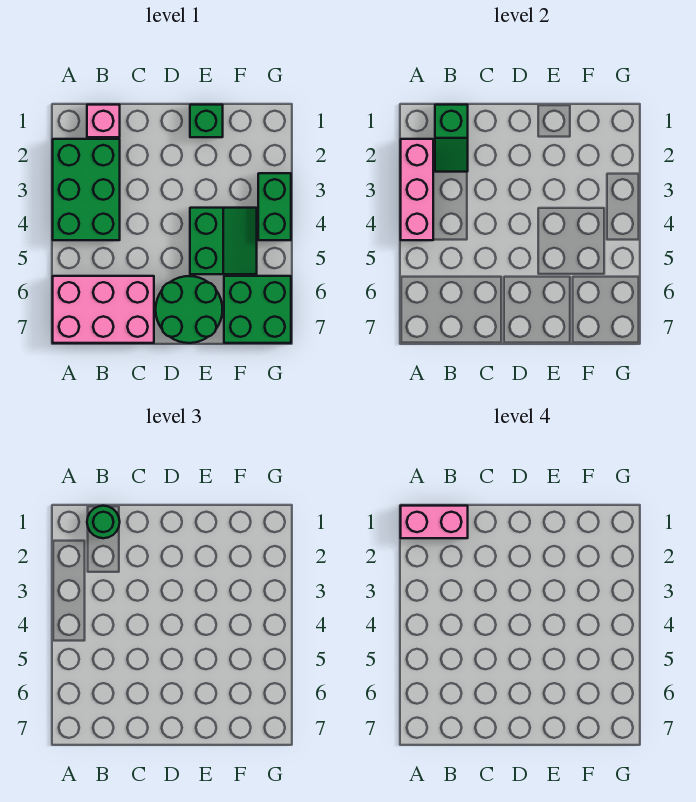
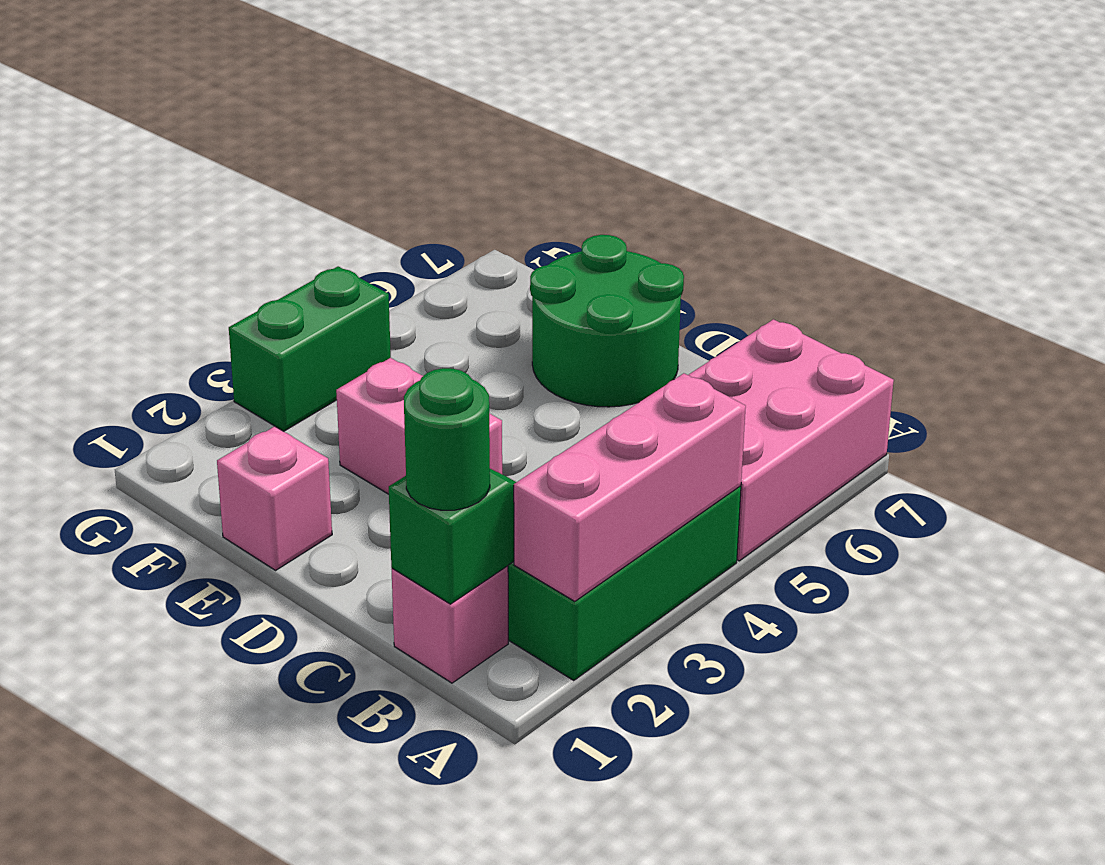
pink 1x2 brick [401,506,468,538] -> pink 1x2 brick moved to [336,358,502,494]
pink 2x3 brick [53,276,154,343] -> pink 2x3 brick turned to [689,319,894,561]
green 1x1 brick [190,105,223,137] -> pink 1x1 brick [217,426,332,570]
green 2x2 slope [190,208,257,274] -> none
green 2x2 brick [224,276,291,343] -> none

